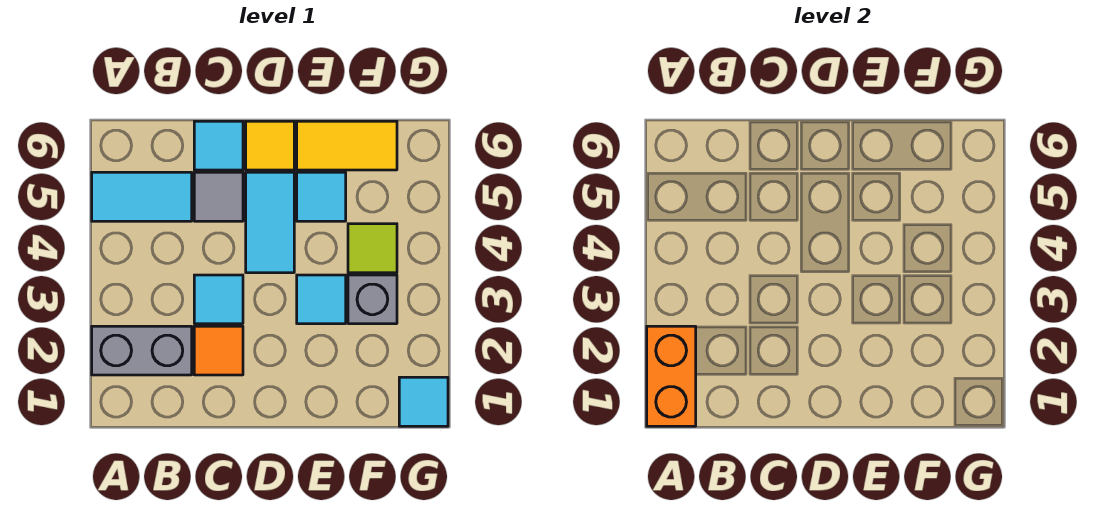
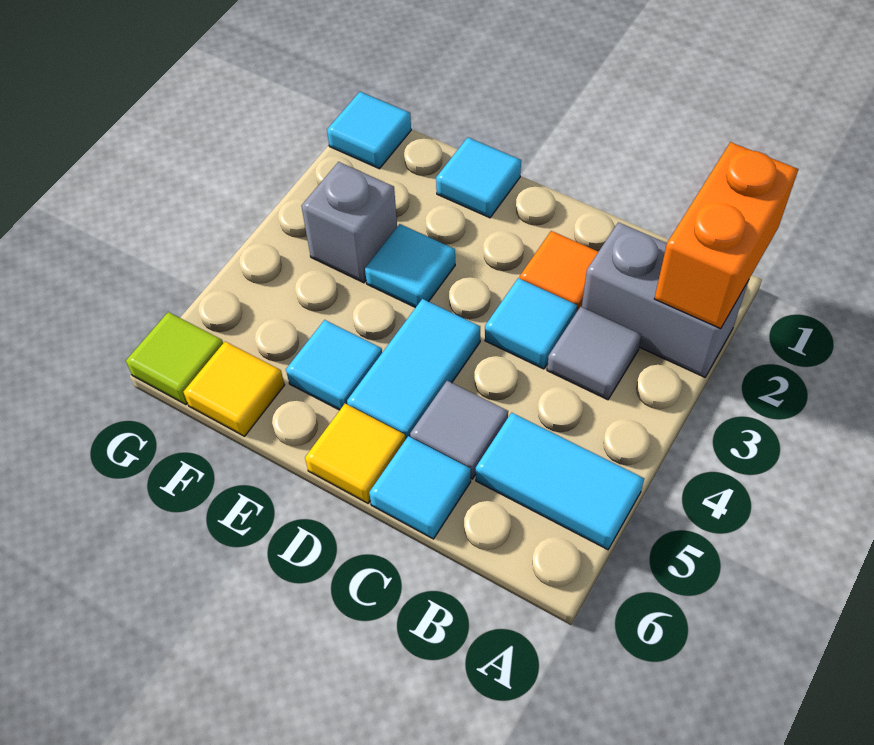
none -> grey 1x1 tile [547,307,642,400]
none -> cyan 1x1 tile [436,137,521,218]
yellow 1x2 tile [297,121,397,170] -> yellow 1x1 tile [183,342,284,436]
lime 1x1 tile [348,224,397,273] -> lime 1x1 tile moved to [126,312,223,405]

